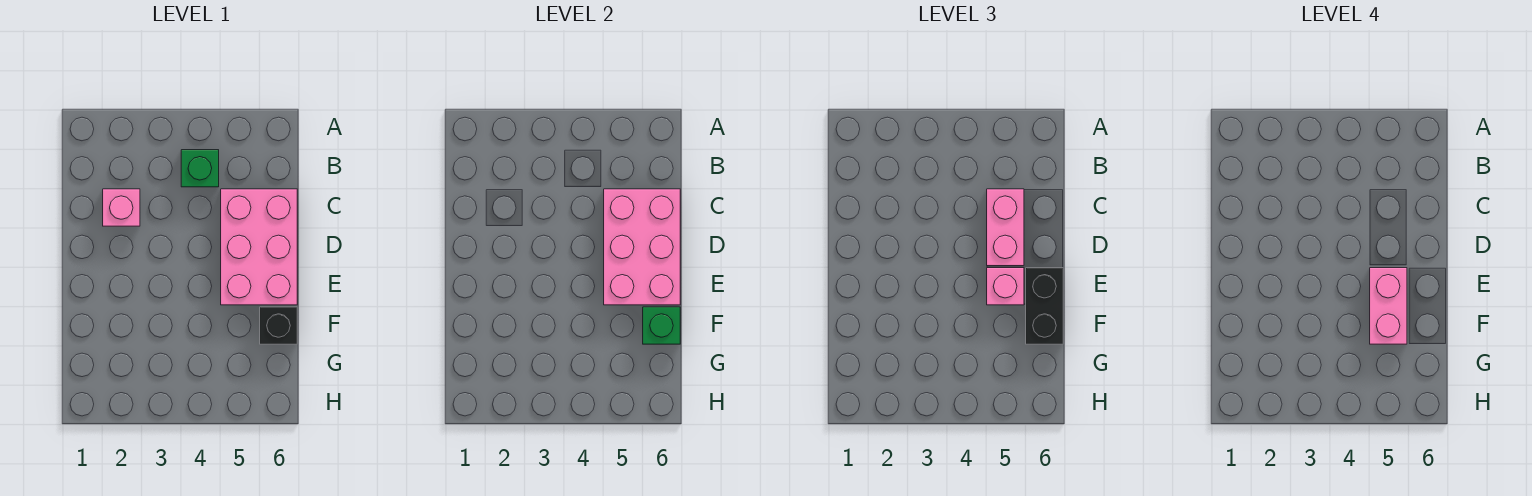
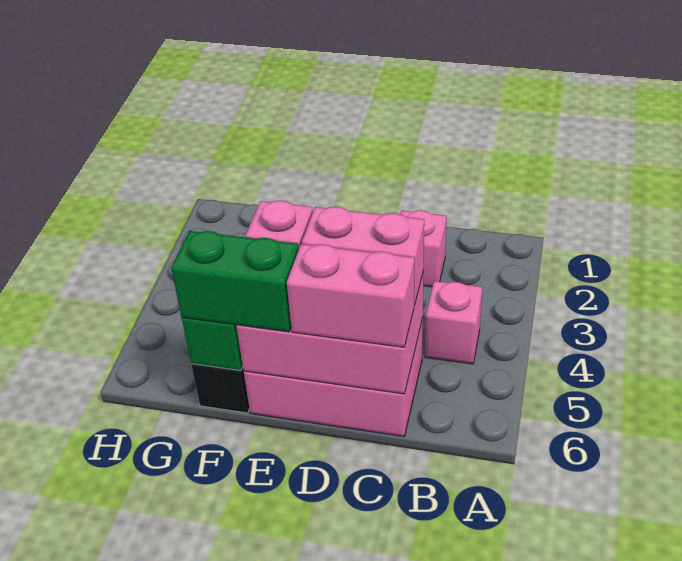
green 1x1 brick [181,150,219,187] -> pink 1x1 brick [425,281,482,364]
pink 1x2 brick [1370,268,1407,344] -> pink 1x2 brick moved to [287,244,414,347]
black 1x2 brick [1026,268,1063,344] -> green 1x2 brick [171,231,299,332]

